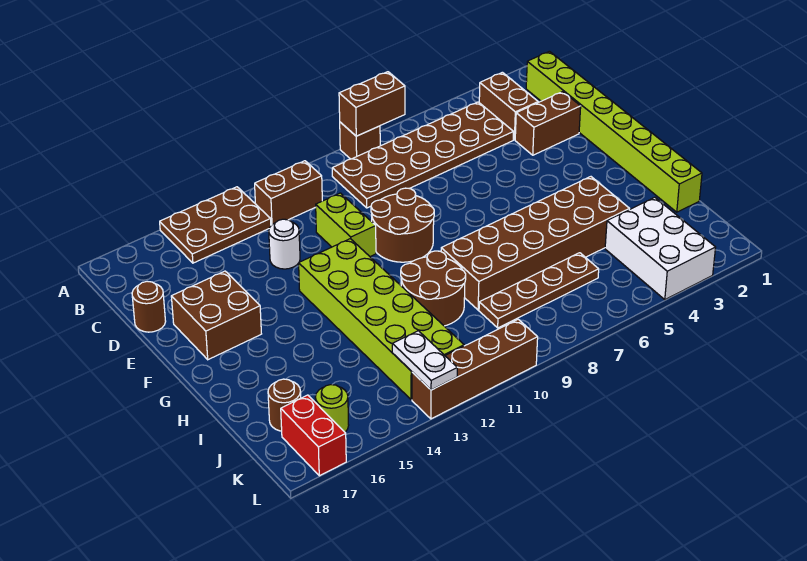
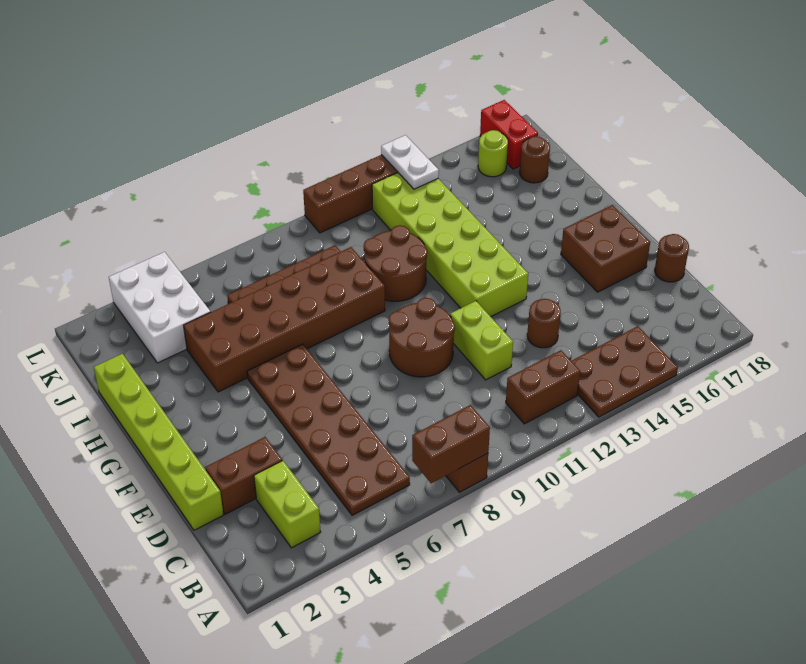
lime 1x8 brick [526,51,702,212] -> lime 1x6 brick [94,354,223,530]
brown 1x2 brick [479,72,538,140] -> lime 1x2 brick [254,461,320,548]
brown 2x6 plate [332,102,514,208] -> brown 2x6 plate turned to [247,344,410,515]
white 1x1 round brick [269,219,300,269] -> brown 1x1 round brick [527,299,561,348]

